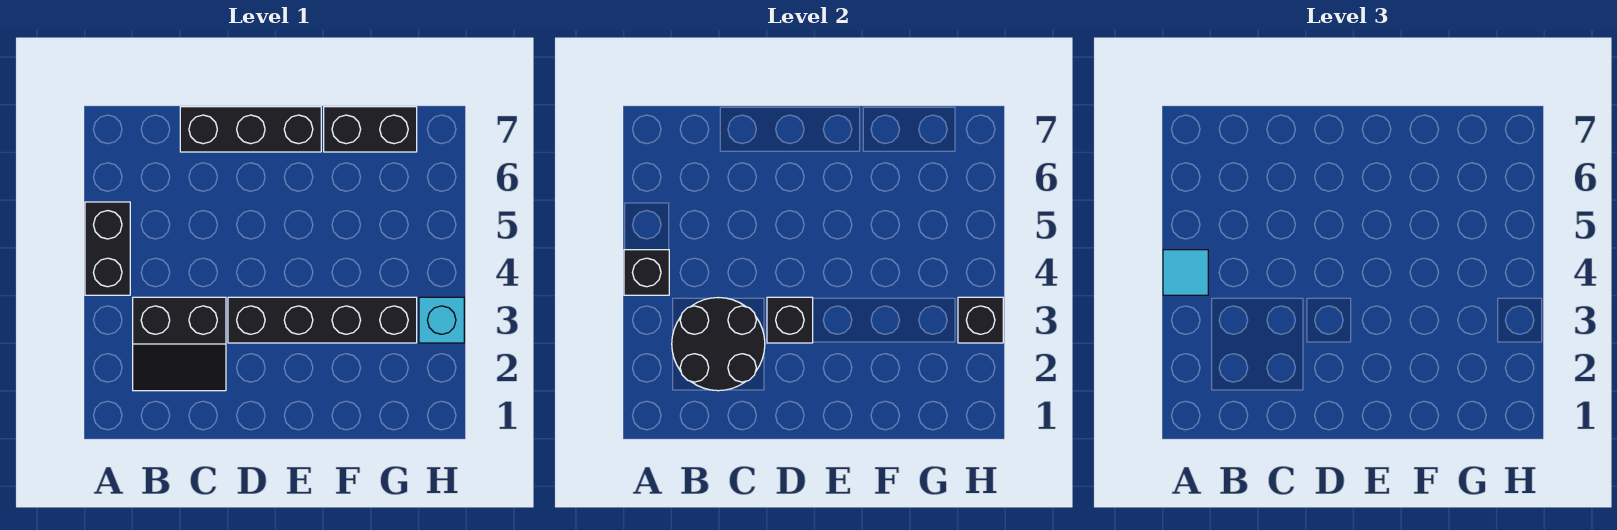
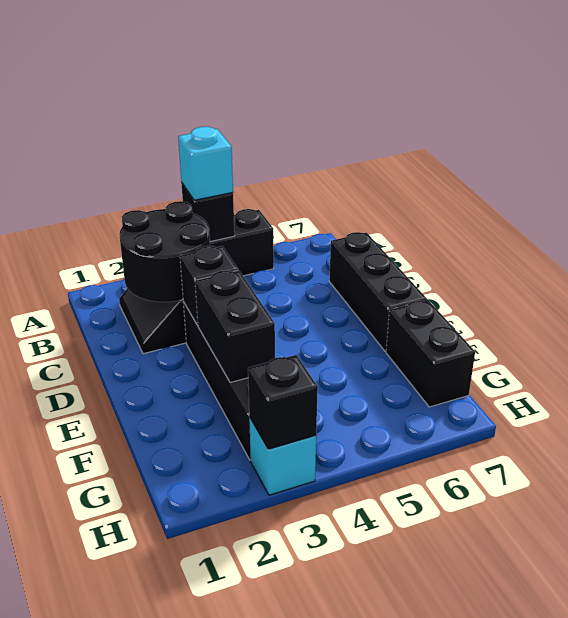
cyan 1x1 tile [1163,250,1208,295] -> cyan 1x1 brick [178,127,233,200]
none -> black 1x2 brick [195,270,275,383]

